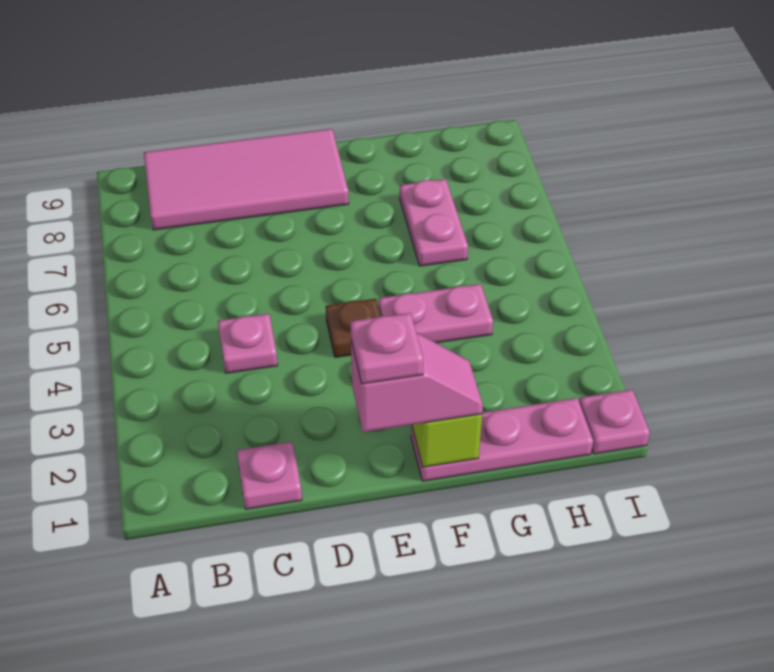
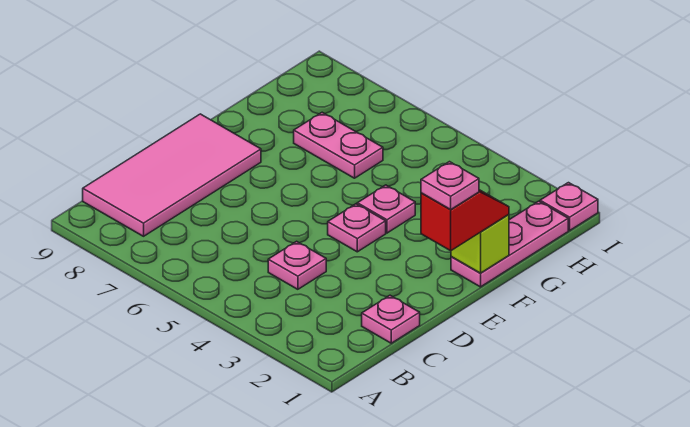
pink 1x2 slope [351,332,483,432] -> red 1x2 slope [421,190,509,251]
brown 1x1 plate [326,299,381,357] -> pink 1x1 plate [328,204,386,252]
pink 1x2 plate [379,284,493,343] -> pink 1x1 plate [357,185,415,233]

